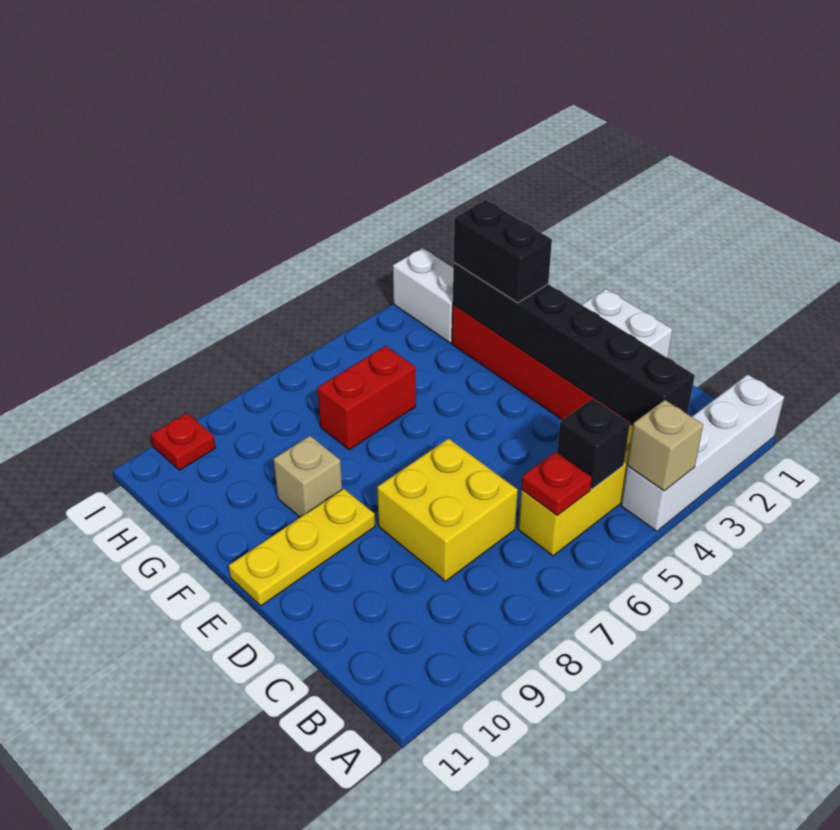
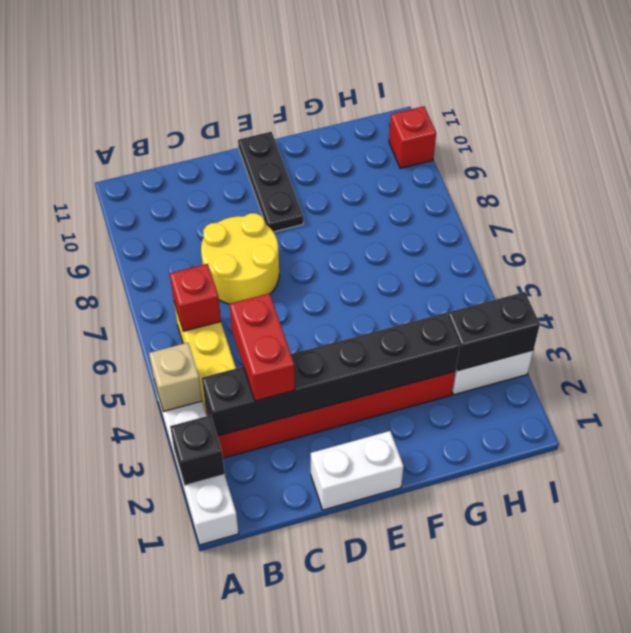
black 1x1 brick [557,399,630,489] -> black 1x1 brick moved to [170,415,225,485]
red 1x1 plate [521,452,592,516] -> red 1x1 brick [170,264,221,331]
yellow 2x2 brick [377,439,518,581] -> yellow 2x2 round brick [201,213,279,304]
yellow 1x3 plate [229,489,375,606] -> black 1x3 plate [238,132,303,232]
black 1x2 brick [454,200,552,303] -> black 1x2 brick moved to [447,292,540,371]
tan 1x1 brick [274,436,342,517] -> none
red 1x2 brick [318,346,416,450] -> red 1x2 brick moved to [230,293,295,401]
red 1x1 plate [151,413,216,470] -> red 1x1 brick [389,106,436,168]

